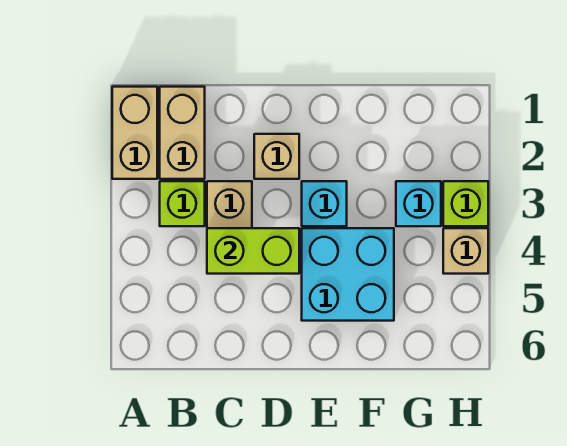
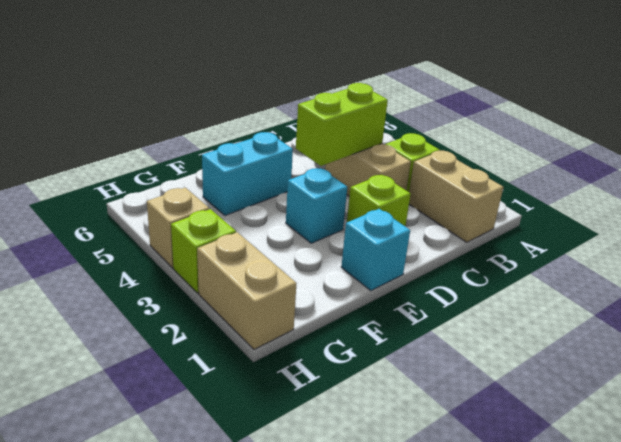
tan 1x2 brick [112,87,157,179] -> tan 1x2 brick moved to [197,232,297,349]
tan 1x1 brick [254,134,299,179] -> lime 1x1 brick [347,175,411,226]
cyan 2x2 brick [302,228,394,321] -> cyan 1x2 brick [202,132,293,215]
cyan 1x1 brick [396,181,441,226] -> cyan 1x1 brick moved to [341,209,410,291]

